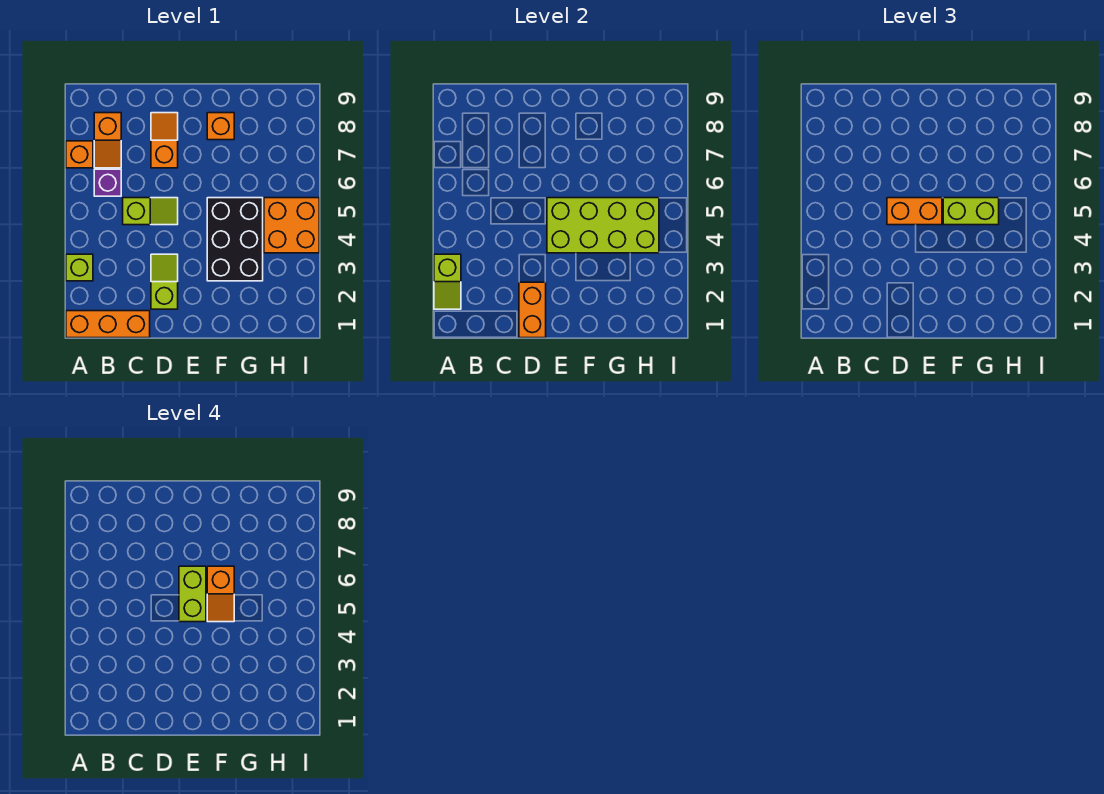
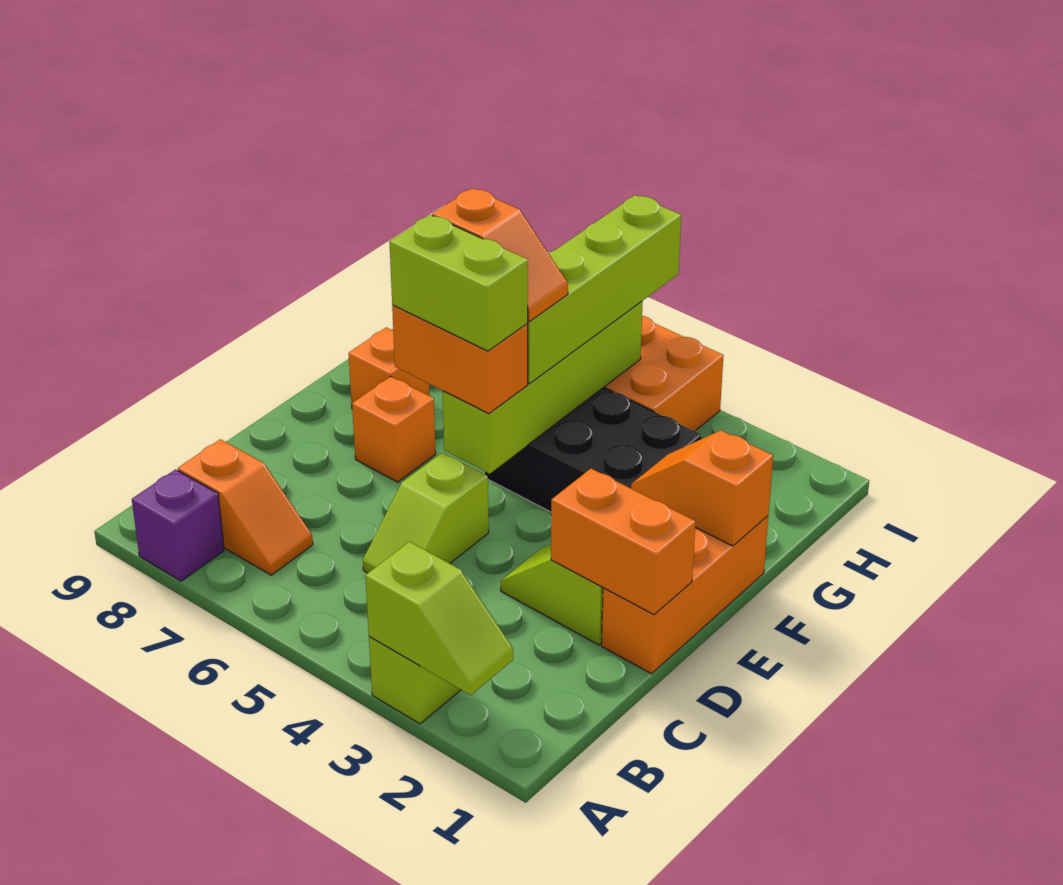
orange 1x3 brick [66,311,150,338] -> orange 1x3 brick moved to [602,516,768,674]
orange 1x1 brick [66,141,93,168] -> orange 1x1 brick moved to [352,376,436,482]
purple 1x1 brick [94,169,121,196] -> purple 1x1 brick moved to [132,469,224,581]
lime 1x2 slope [123,198,178,225] -> lime 1x2 slope turned to [363,453,489,573]
orange 1x2 brick [887,198,942,225] -> orange 1x2 brick turned to [392,305,528,414]
orange 1x2 slope [151,113,178,168] -> orange 1x2 slope moved to [631,430,773,546]
lime 2x4 brick [547,198,659,253] -> lime 1x4 brick [442,302,643,474]
lime 1x2 brick [943,198,999,225] -> lime 1x4 brick [527,195,681,384]

